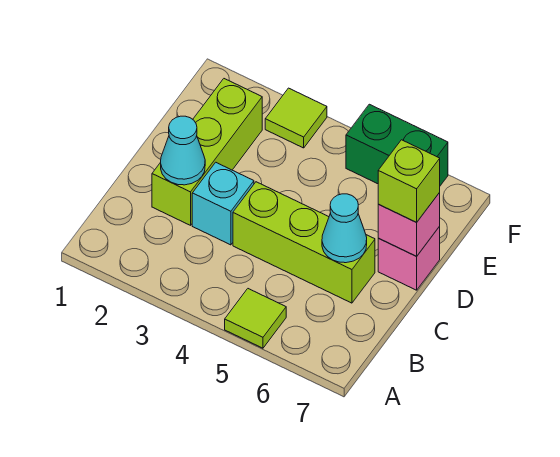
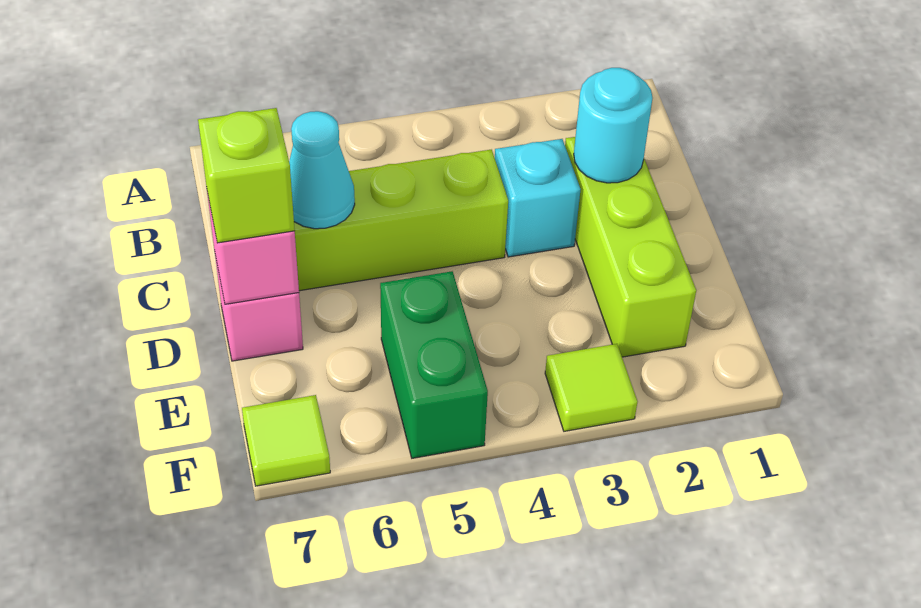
lime 1x1 tile [225,289,286,348] -> lime 1x1 tile moved to [242,395,330,486]
cyan 1x1 cone [161,116,205,185] -> cyan 1x1 round brick [574,68,652,183]
green 1x2 brick [346,104,448,186] -> green 1x2 brick turned to [380,271,488,458]

